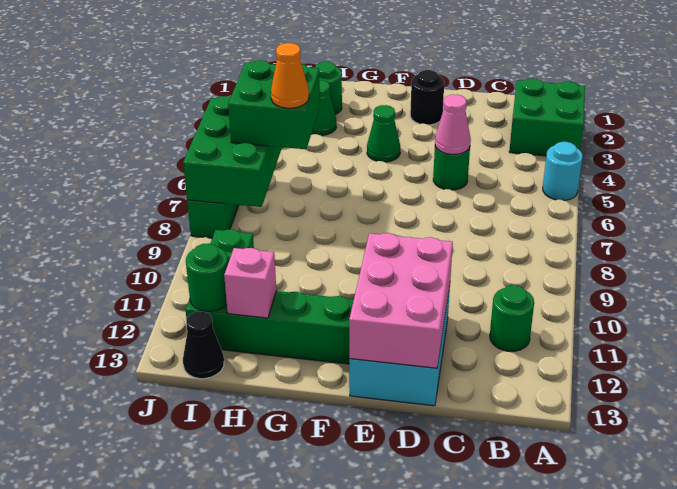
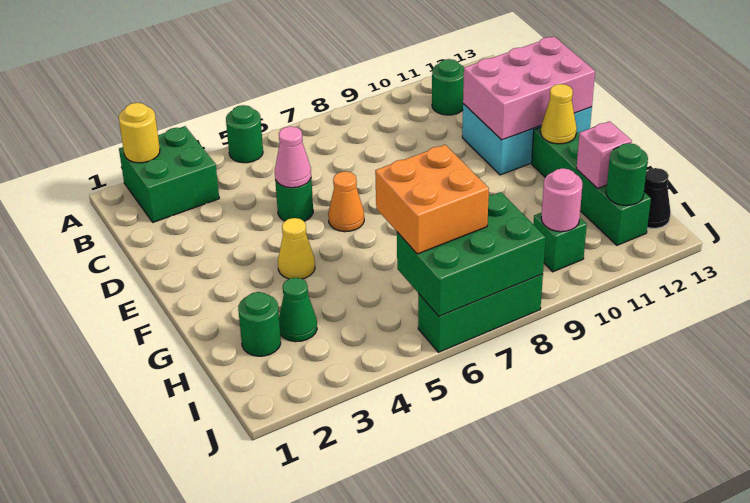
none -> yellow 1x1 round brick [119,103,160,163]
cyan 1x1 round brick [543,142,583,200] -> green 1x1 round brick [226,105,263,163]
black 1x1 round brick [410,70,444,125] -> none
green 1x1 cone [367,105,400,162] -> yellow 1x1 cone [278,218,315,279]
none -> yellow 1x1 cone [541,84,577,144]
green 2x2 brick [228,60,320,149] -> orange 2x2 brick [375,145,489,254]
orange 1x1 cone [271,43,309,108] -> orange 1x1 cone moved to [328,171,364,232]
none -> pink 1x1 round brick [541,168,583,232]

